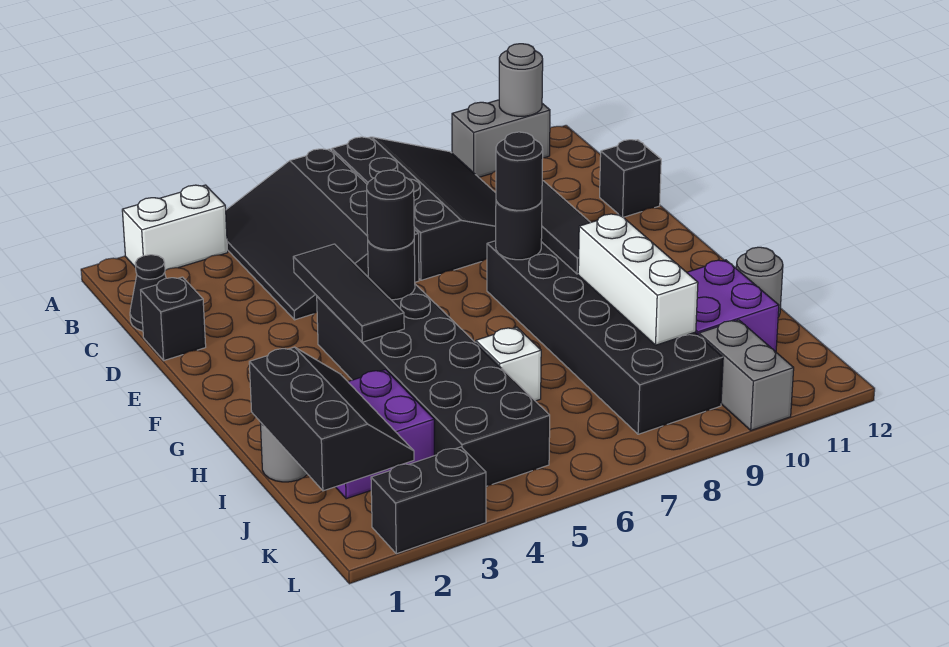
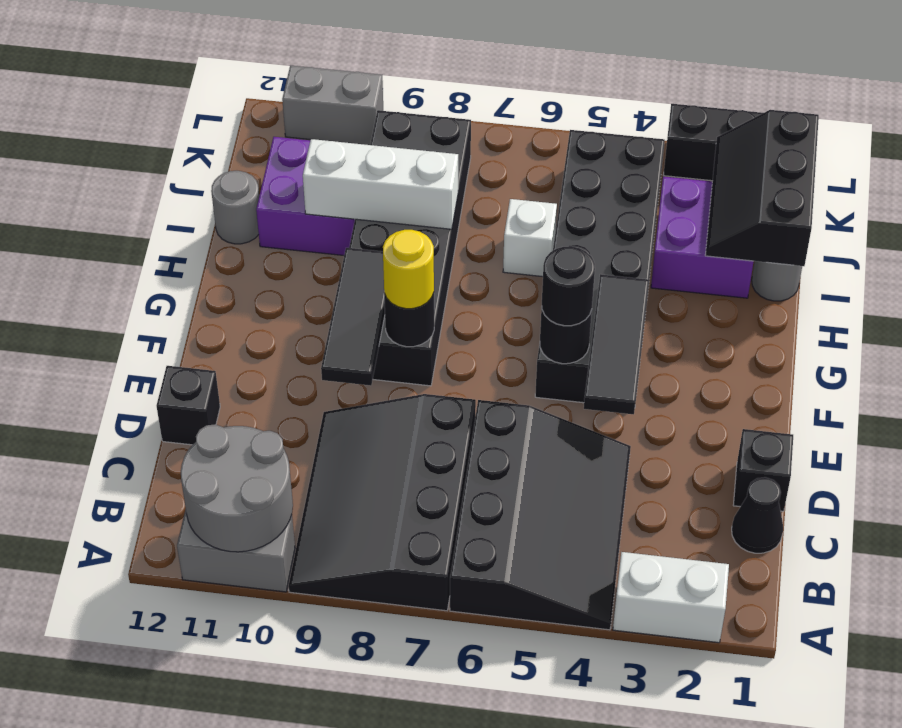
grey 1x1 round brick [499,44,543,116] -> grey 2x2 round brick [181,425,293,552]
black 1x1 round brick [496,132,543,210] -> yellow 1x1 round brick [383,230,434,309]
white 1x3 brick [578,214,698,345] -> white 1x3 brick turned to [303,139,458,229]
grey 1x2 brick [699,320,794,430] -> grey 1x2 brick turned to [282,66,383,145]

